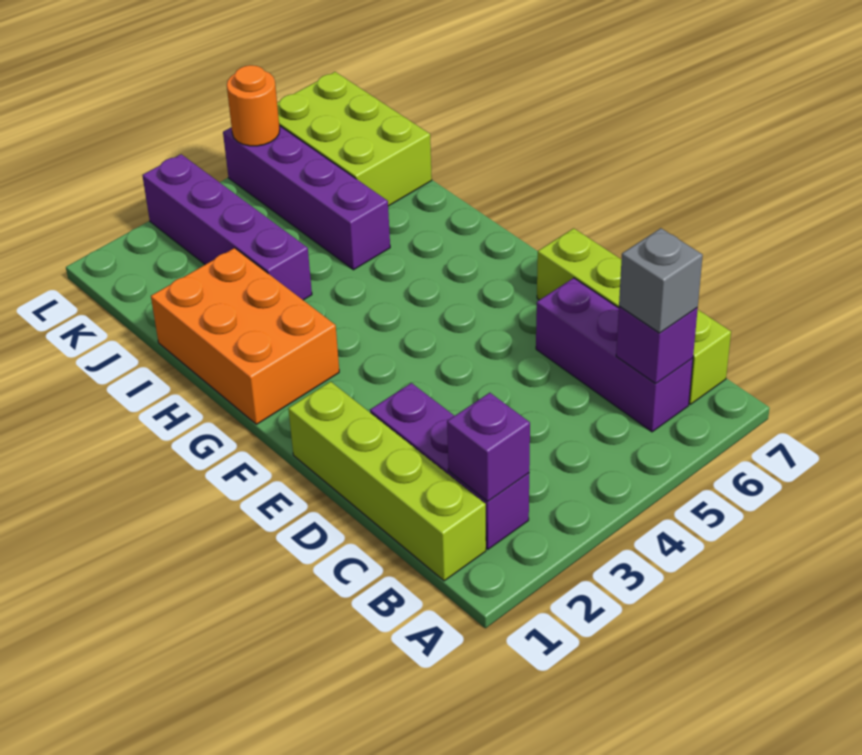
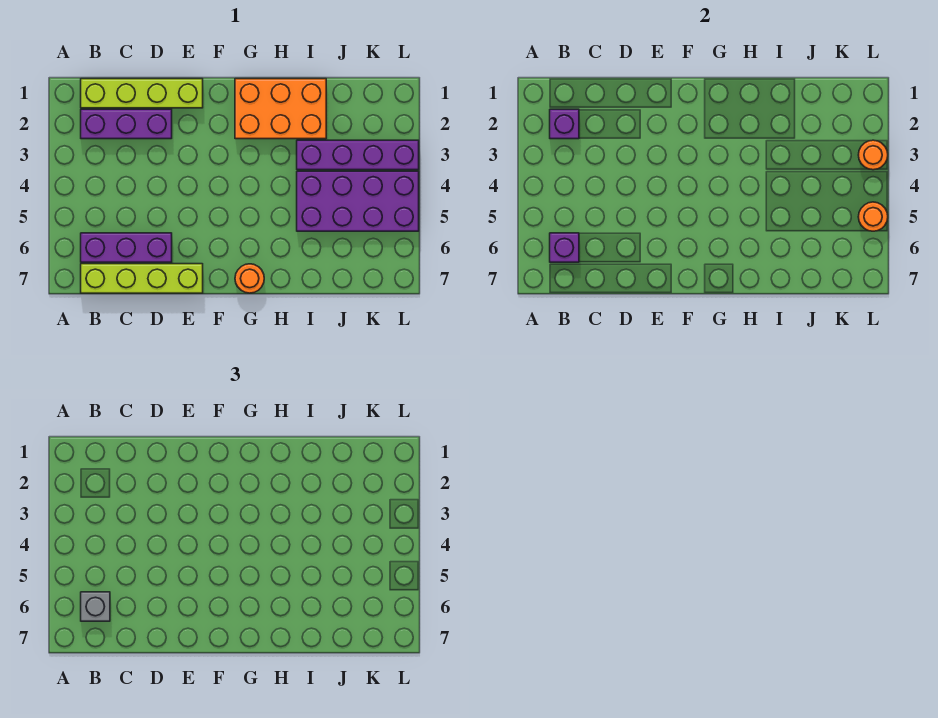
none -> orange 1x1 round brick [235,264,264,293]
purple 1x4 brick [223,126,390,270] -> purple 2x4 brick [297,171,419,231]
lime 2x3 brick [277,72,432,206] -> none
none -> orange 1x1 round brick [859,140,888,170]

